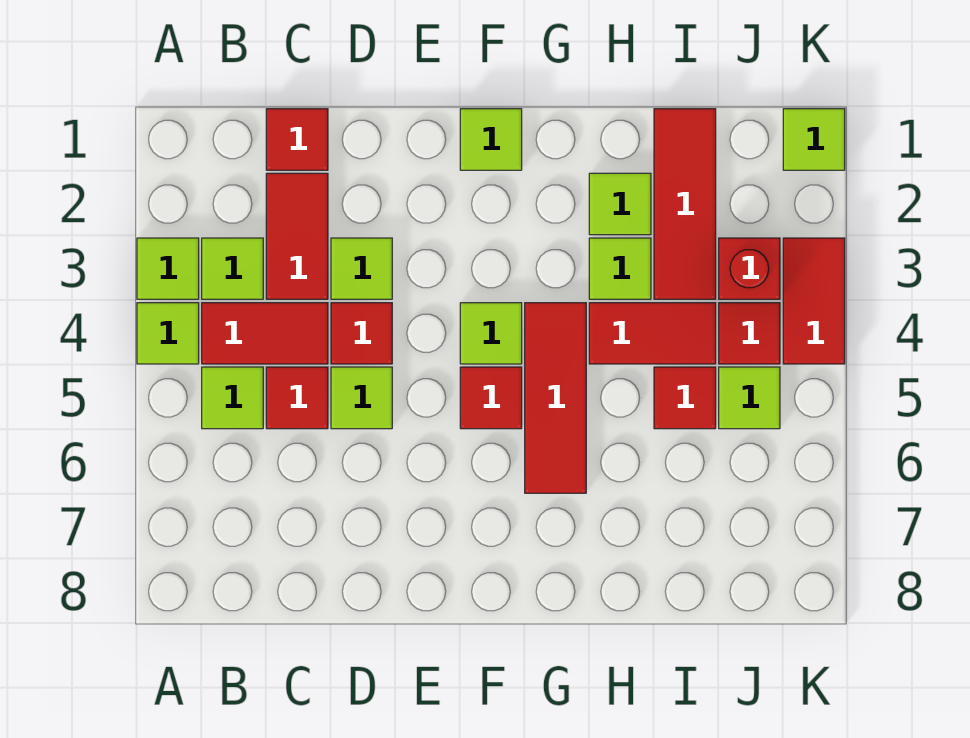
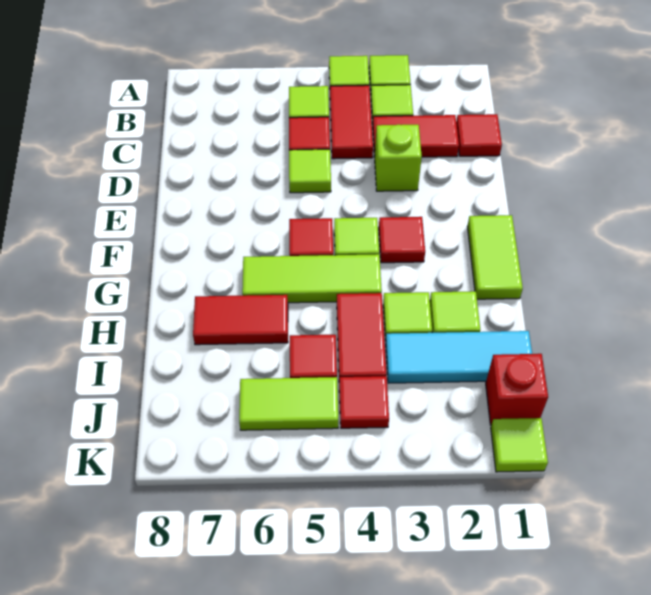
lime 1x1 tile [331,238,392,299] -> lime 1x1 brick [375,124,422,191]
red 1x1 tile [331,303,392,364] -> red 1x1 tile moved to [379,217,425,263]
lime 1x1 tile [460,109,522,170] -> lime 1x2 tile [467,215,523,299]
red 1x3 tile [525,303,586,493] -> lime 1x3 tile [242,254,382,303]
red 1x3 tile [654,109,716,299] -> cyan 1x3 tile [386,331,532,383]
red 1x1 brick [719,238,780,299] -> red 1x1 brick moved to [486,354,548,425]
lime 1x1 tile [719,367,780,429] -> lime 1x2 tile [239,377,338,430]
red 1x2 tile [783,238,845,364] -> red 1x2 tile moved to [193,295,288,345]

